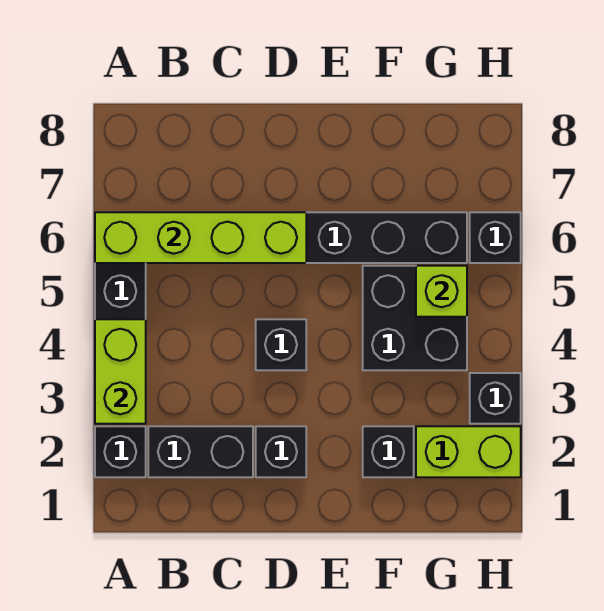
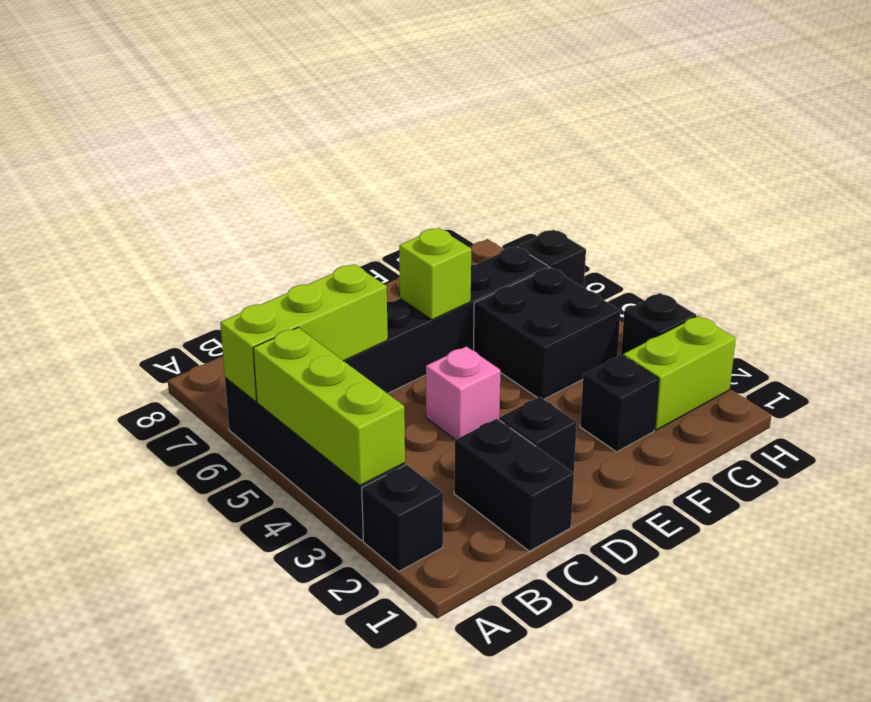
lime 1x2 brick [95,319,146,424] -> lime 1x3 brick [253,328,405,485]
lime 1x4 brick [95,212,306,263] -> lime 1x3 brick [220,264,388,401]
black 1x2 brick [148,426,253,477] -> black 1x2 brick turned to [454,419,574,551]
black 1x1 brick [256,319,306,370] -> pink 1x1 brick [426,347,500,440]
lime 1x1 brick [416,266,467,317] -> lime 1x1 brick moved to [399,228,471,320]

